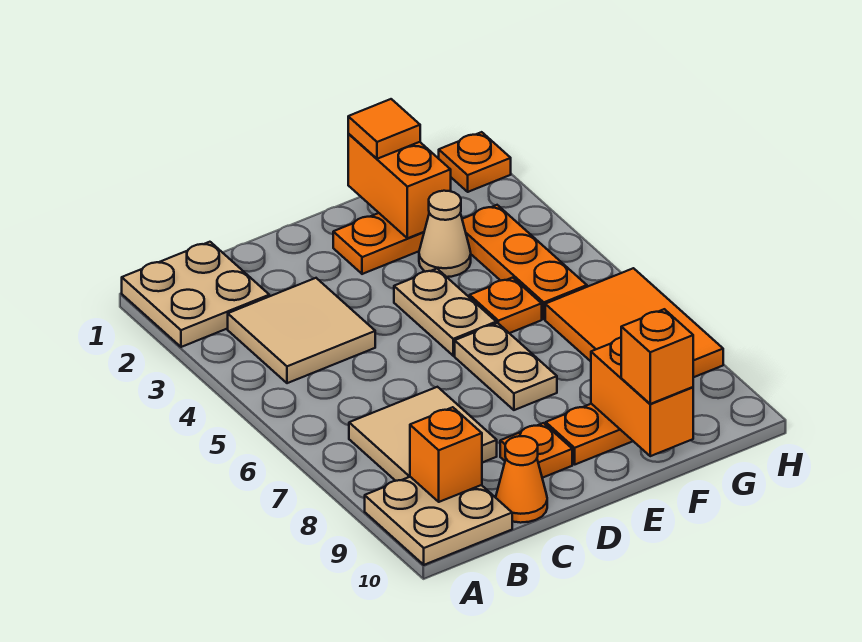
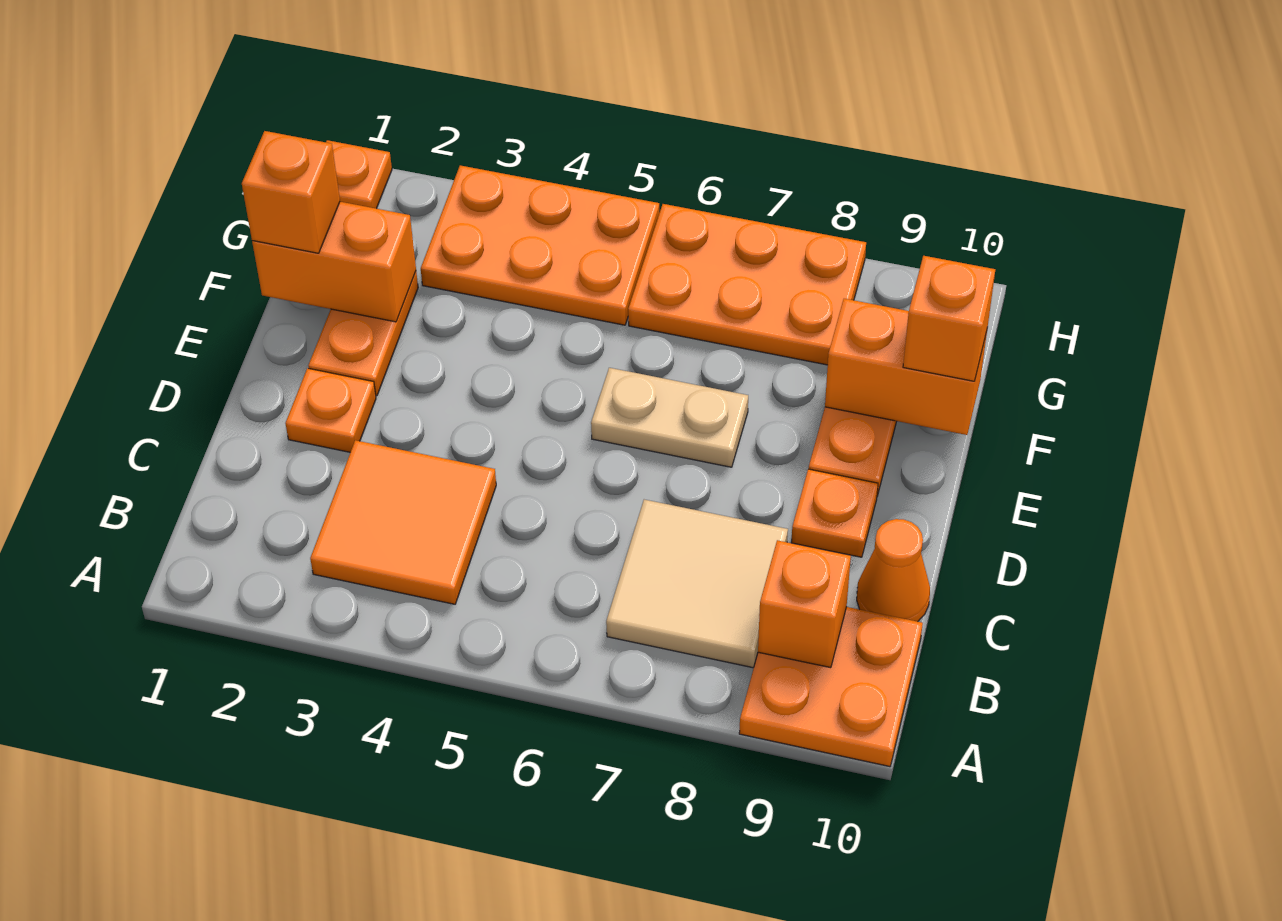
tan 2x2 plate [122,242,269,347] -> none
tan 2x2 plate [365,477,512,565] -> orange 2x2 plate [739,607,923,767]
tan 2x2 tile [228,278,375,383] -> orange 2x2 tile [310,440,496,604]
tan 1x2 plate [394,269,496,356] -> none
orange 1x1 tile [348,99,420,159] -> orange 1x1 brick [242,131,340,253]
tan 1x1 cone [419,191,471,277] -> none
orange 1x1 plate [470,278,542,333] -> orange 1x1 plate moved to [285,368,376,452]
orange 1x3 plate [462,205,587,319] -> orange 2x3 plate [421,165,659,325]
orange 2x3 tile [545,268,723,377] -> orange 2x3 plate [628,204,866,365]

